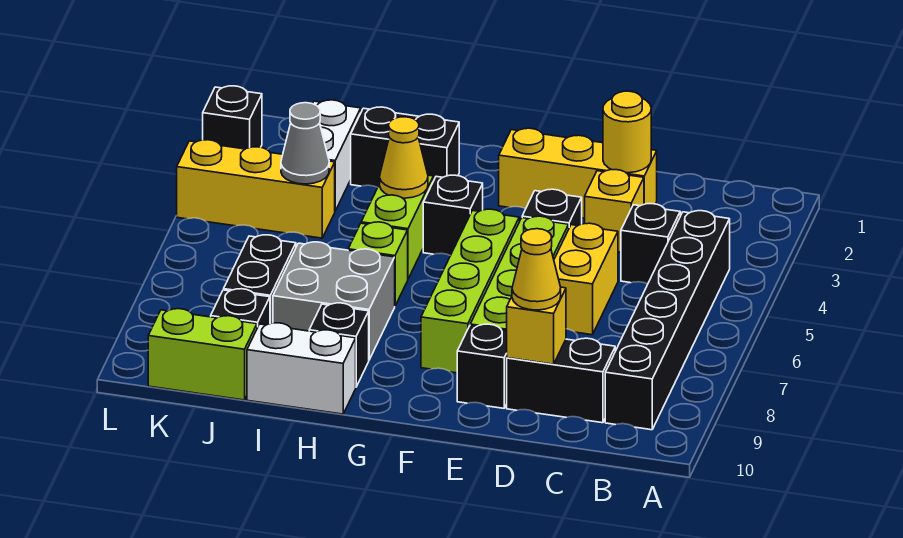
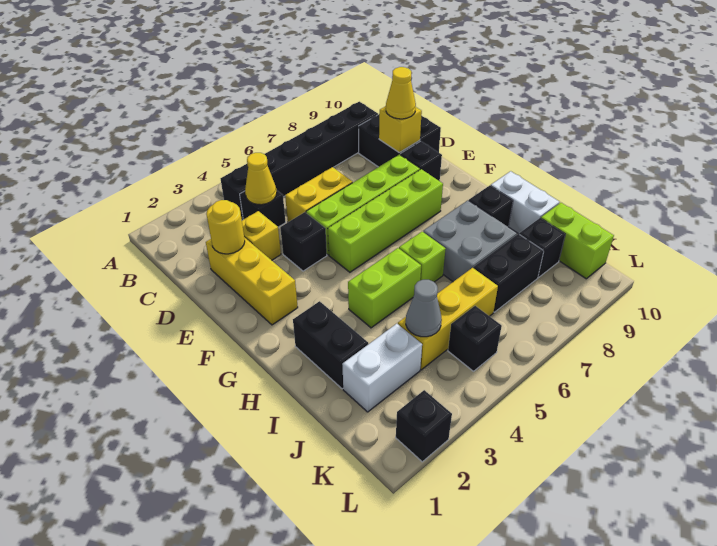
black 1x2 brick [507,338,615,423] -> black 2x2 brick [359,115,441,167]
black 1x1 brick [423,175,483,256] -> black 1x1 brick moved to [448,306,502,371]
yellow 1x1 cone [380,117,428,198] -> yellow 1x1 cone moved to [245,153,277,205]
yellow 1x3 brick [177,140,335,238] -> yellow 1x3 brick turned to [398,268,498,370]

